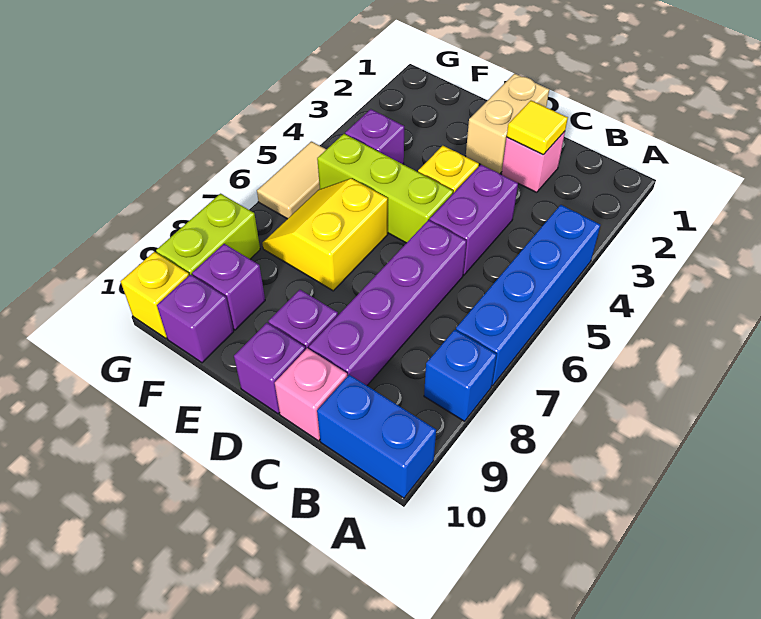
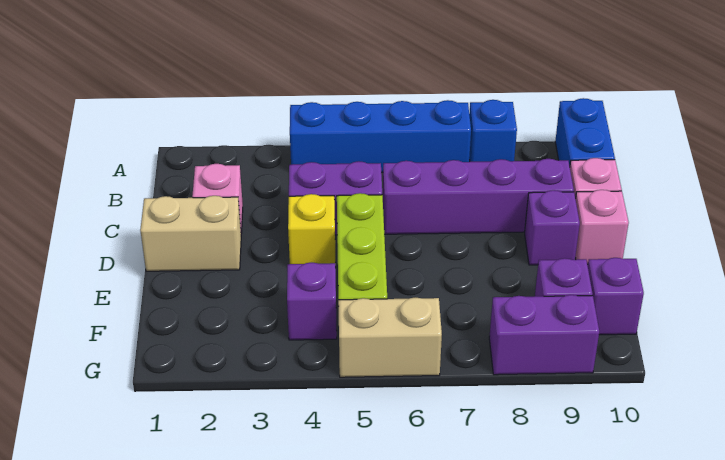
yellow 1x1 tile [507,101,568,155] -> none
purple 1x1 brick [234,323,306,414] -> pink 1x1 brick [575,190,629,264]
yellow 2x2 slope [262,178,388,291] -> none
tan 1x2 tile [257,142,327,219] -> tan 1x2 brick [338,298,442,377]
lime 1x2 brick [156,194,260,276] -> purple 1x2 brick [489,295,599,375]
yellow 1x1 brick [121,252,189,338] -> none

